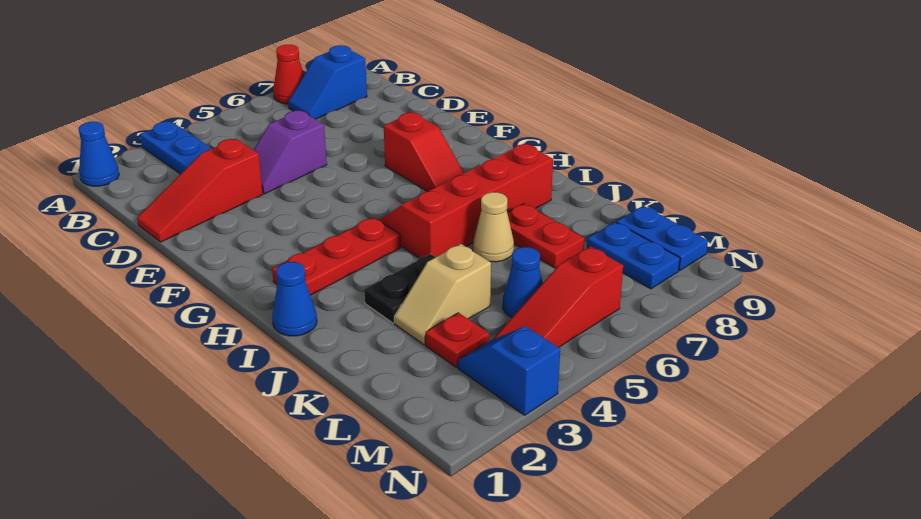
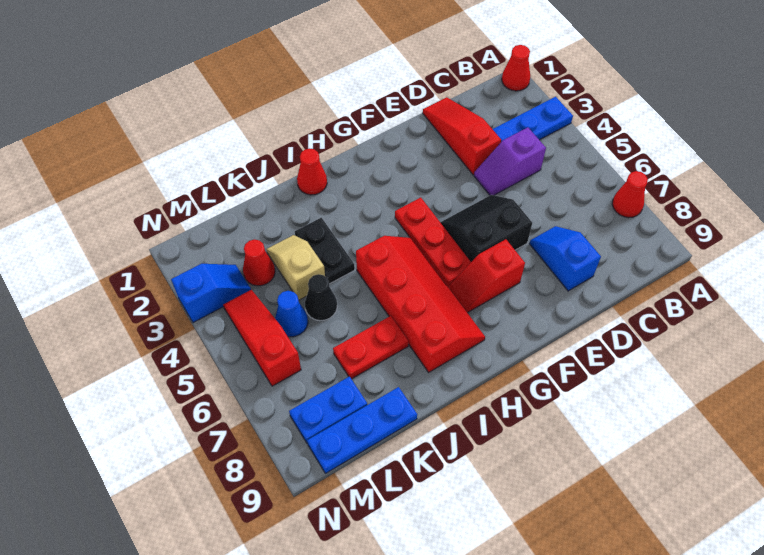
blue 1x1 cone [79,122,119,186] -> red 1x1 cone [502,45,530,91]
blue 1x2 slope [288,45,367,119] -> blue 1x2 slope moved to [530,226,601,291]
purple 1x2 slope [254,111,327,194] -> purple 1x2 slope turned to [474,127,546,195]
none -> black 2x2 slope [440,195,532,262]
red 1x3 plate [272,217,401,295] -> red 1x3 plate moved to [395,198,471,288]
blue 1x1 cone [272,262,317,336] -> red 1x1 cone [297,149,327,195]
tan 1x1 cone [473,192,514,262] -> none
none -> black 1x1 cone [305,274,337,321]
red 1x1 plate [425,313,489,367] -> red 1x1 cone [243,239,275,286]
blue 1x2 plate [616,206,708,271] -> blue 1x3 plate [307,387,417,473]

